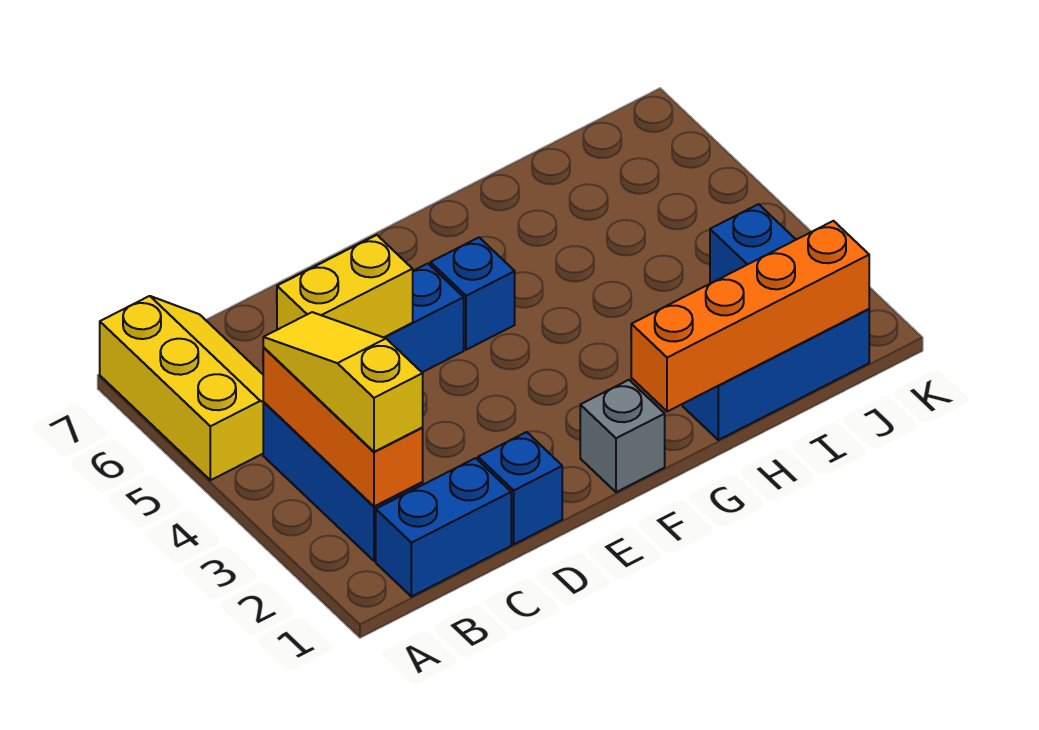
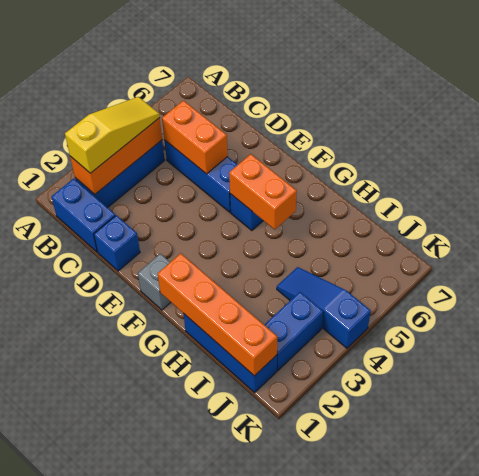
yellow 2x3 slope [100,296,263,480] -> none
yellow 1x2 brick [277,235,413,337] -> orange 1x2 brick [162,101,228,174]
none -> orange 1x2 brick [229,154,297,229]
none -> blue 1x3 slope [277,267,371,348]

